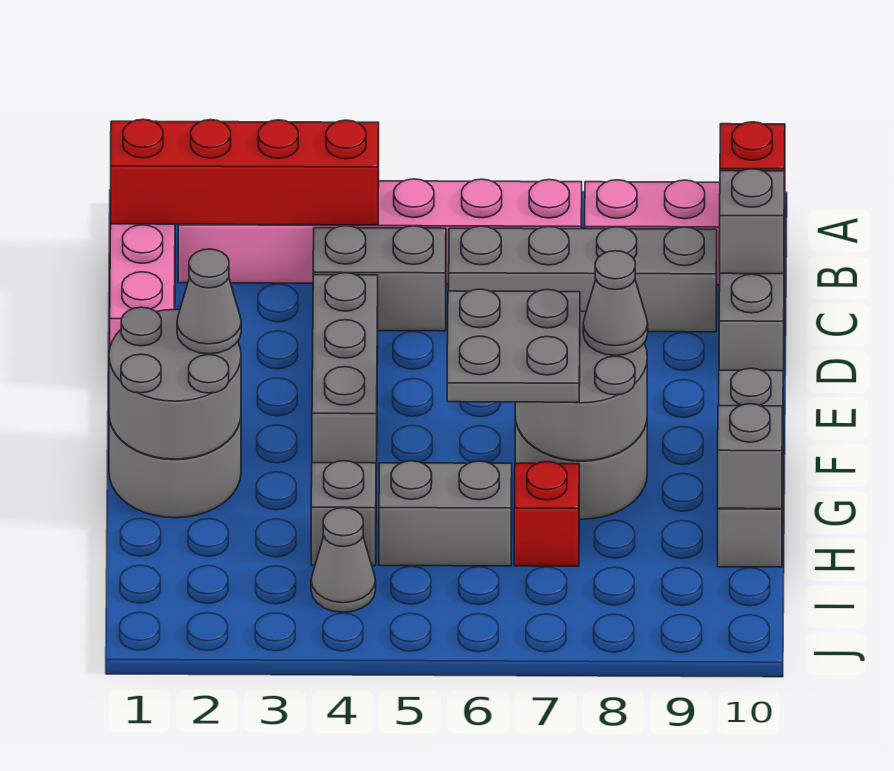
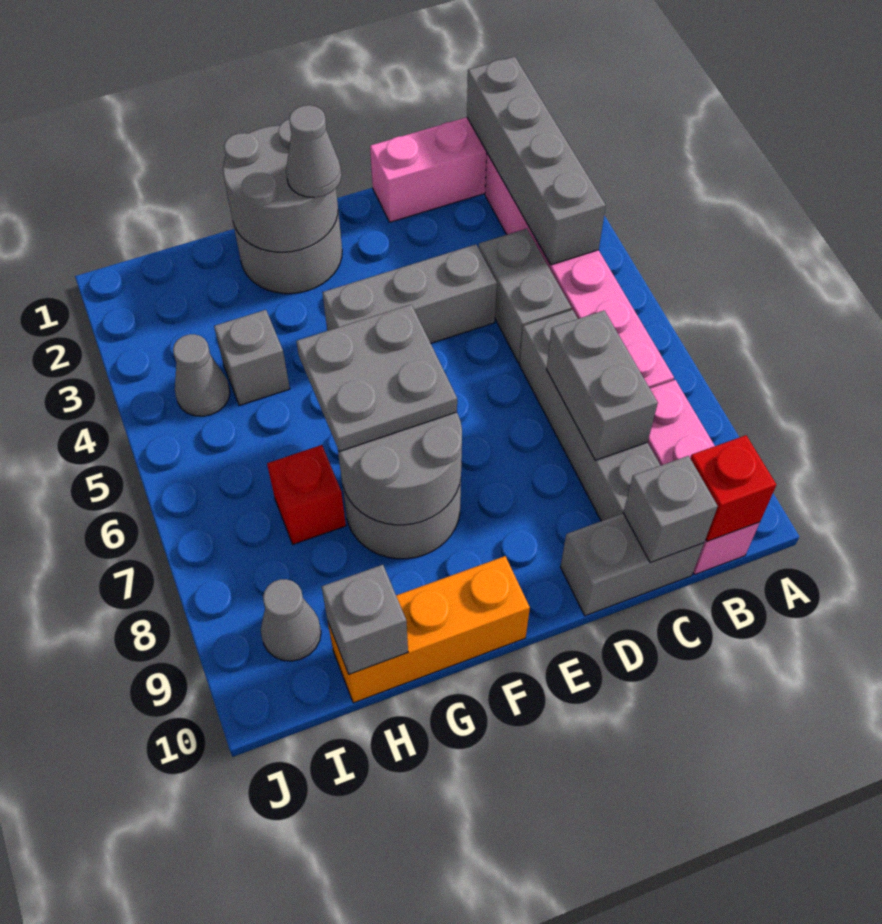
red 1x4 brick [111,119,379,225] -> grey 1x4 brick [467,57,606,265]
grey 1x1 cone [583,251,648,355] -> grey 1x1 cone moved to [261,579,321,661]
grey 1x3 brick [718,368,783,567] -> orange 1x3 brick [328,556,530,703]
grey 1x2 brick [379,461,512,566] -> grey 1x2 brick moved to [547,311,658,460]

